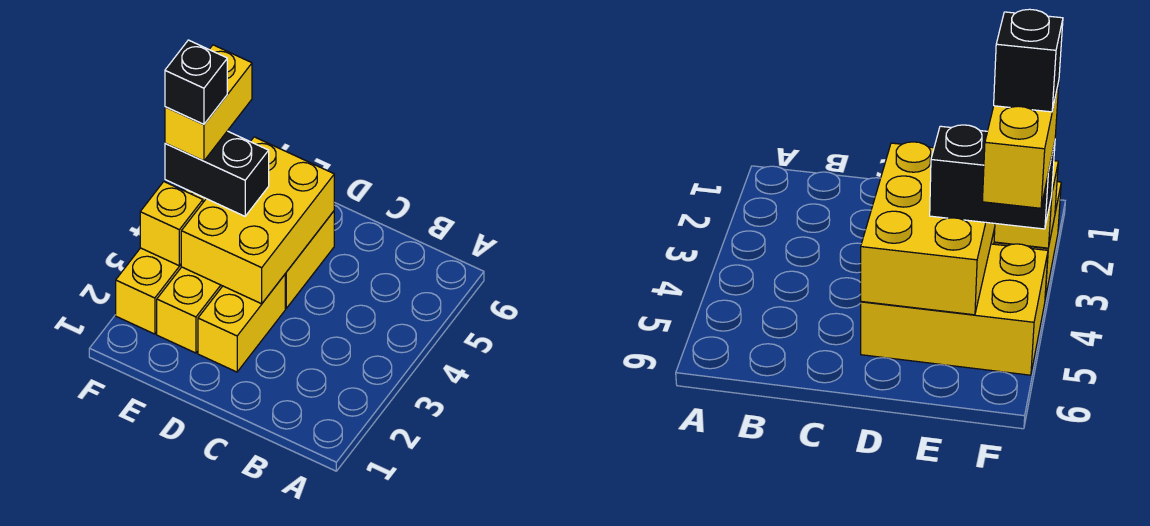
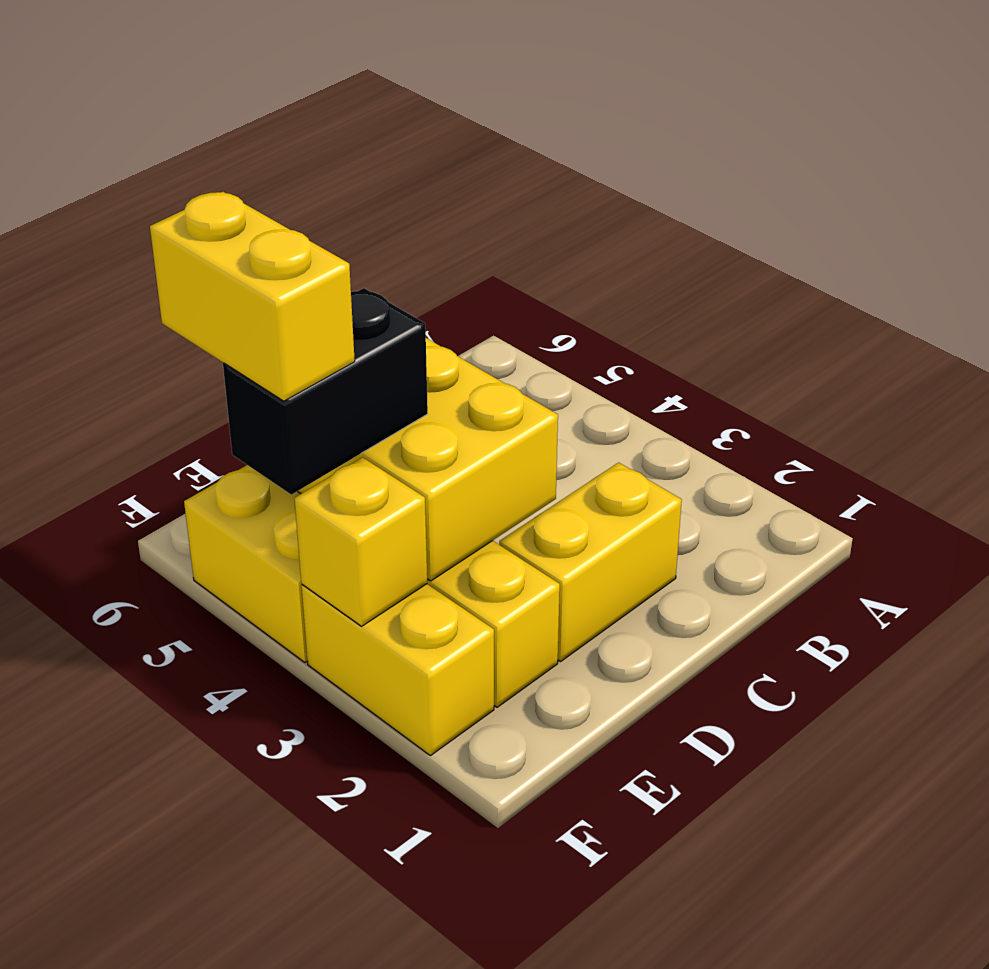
yellow 1x2 brick [198,275,285,372] -> yellow 1x2 brick turned to [499,463,682,662]
black 1x1 brick [165,40,227,124] -> none

